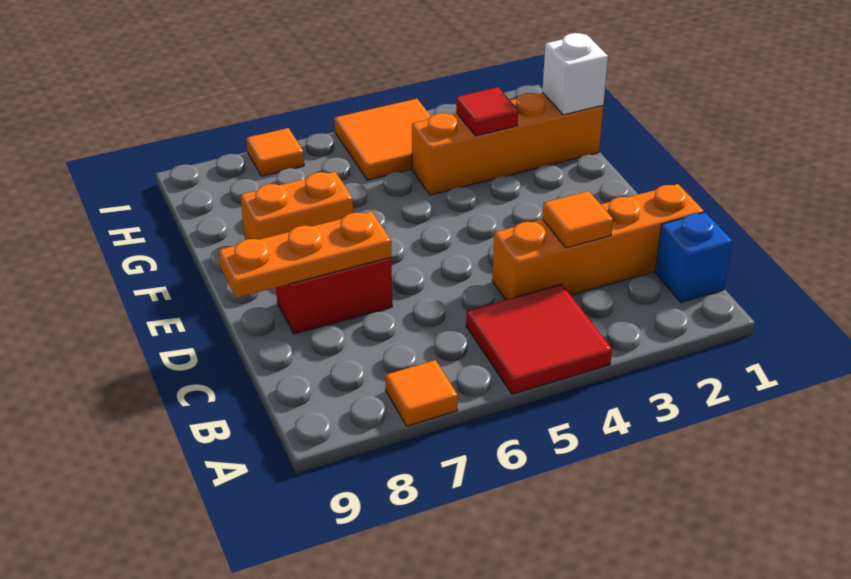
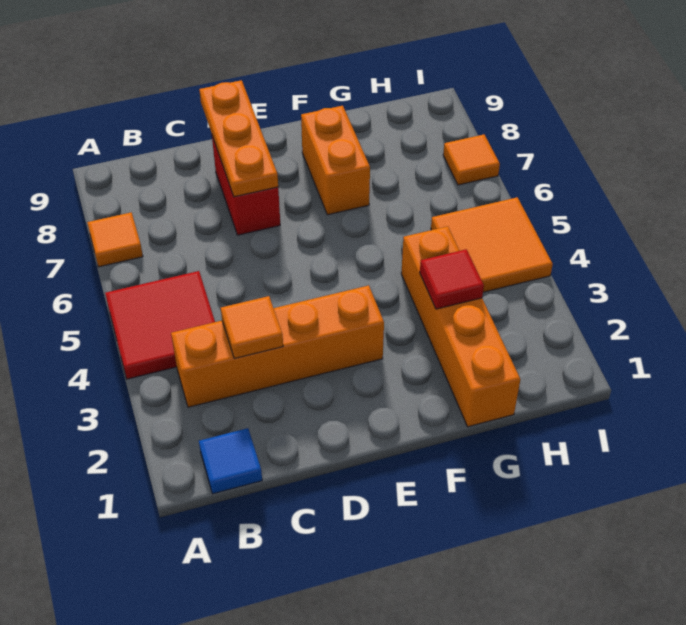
blue 1x1 brick [655,212,732,302] -> blue 1x1 tile [199,428,262,494]
orange 1x4 brick [492,184,704,300] -> orange 1x4 brick turned to [171,285,384,407]
white 1x1 brick [542,33,608,115] -> none

